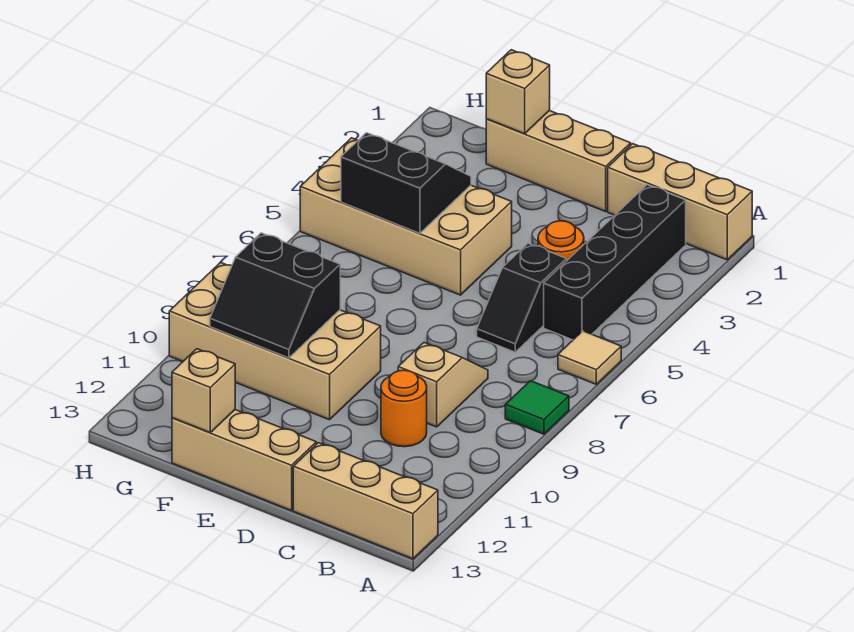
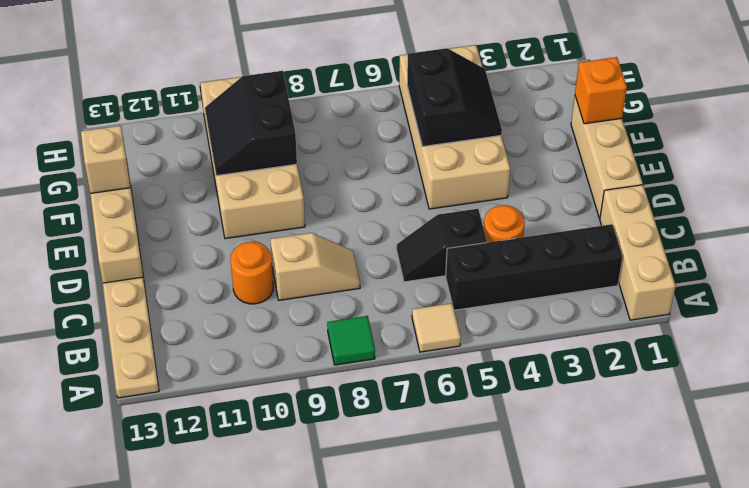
tan 1x3 brick [293,443,438,559] -> tan 1x3 plate [103,277,159,398]
tan 1x1 brick [486,50,550,134] -> orange 1x1 brick [575,57,627,124]

